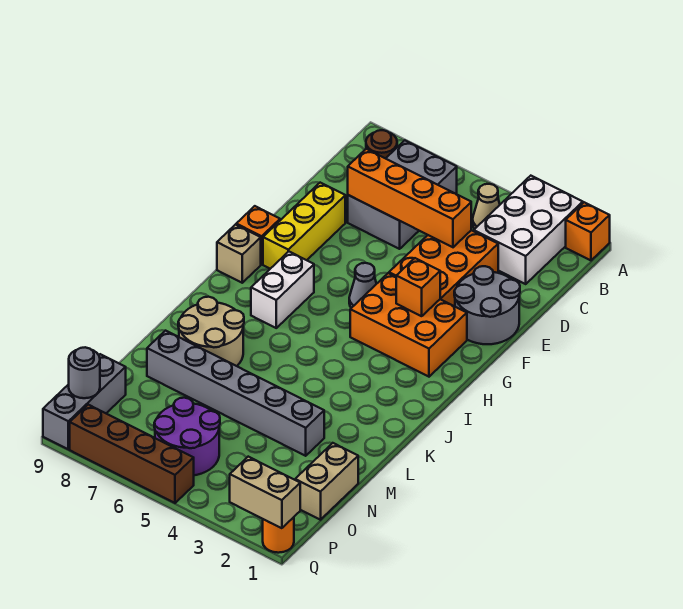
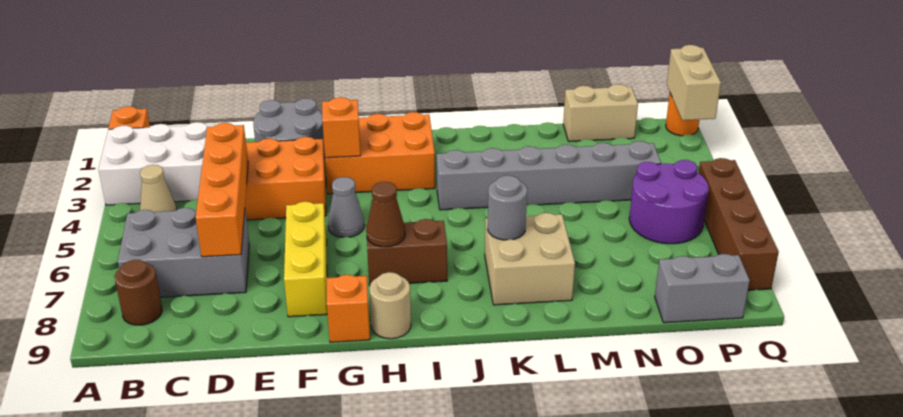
yellow 1x3 brick [263,183,345,269] -> yellow 1x3 brick turned to [284,202,327,317]
orange 2x3 brick [350,273,467,377] -> orange 2x3 brick turned to [325,112,435,194]
white 1x2 brick [251,252,314,328] -> brown 1x2 brick [366,219,447,285]
none -> brown 1x1 cone [366,182,405,247]
tan 1x1 brick [217,225,261,283] -> tan 1x1 round brick [370,272,411,339]
tan 2x2 round brick [178,297,244,366] -> tan 2x2 brick [485,213,575,305]
grey 1x6 brick [147,331,324,456] -> grey 1x6 brick turned to [437,141,661,210]
grey 1x3 brick [43,354,126,449] -> grey 1x2 brick [655,254,750,323]
grey 1x1 round brick [69,347,100,398] -> grey 1x1 round brick moved to [488,175,527,240]

